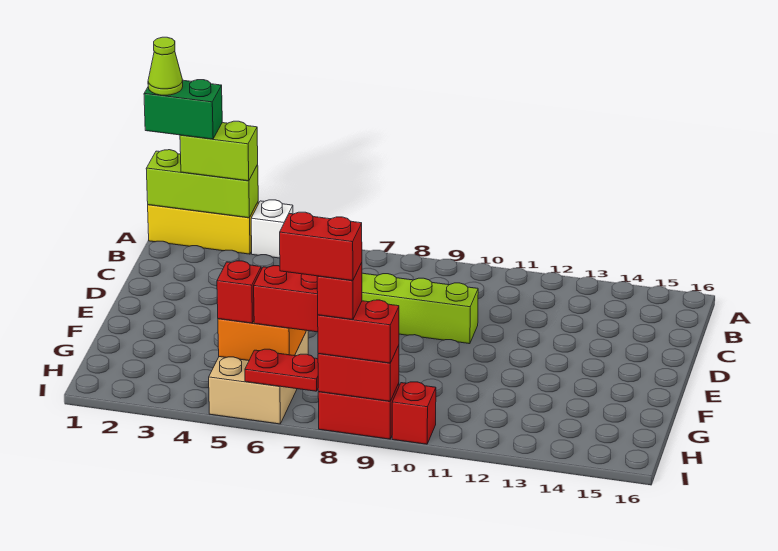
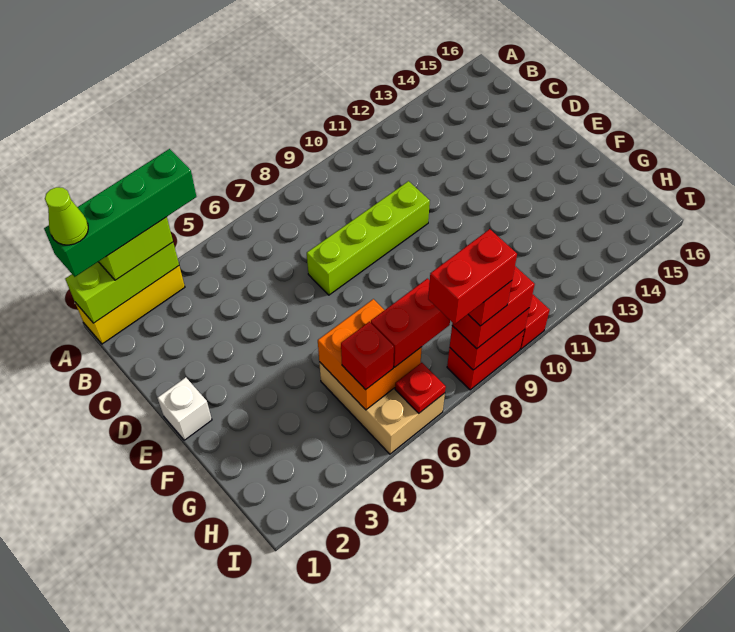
green 1x2 brick [144,80,222,139] -> green 1x4 brick [44,149,196,277]
white 1x1 brick [251,200,293,258] -> white 1x1 brick moved to [157,377,212,440]
red 1x2 plate [245,349,318,391] -> red 1x1 plate [395,363,446,413]

